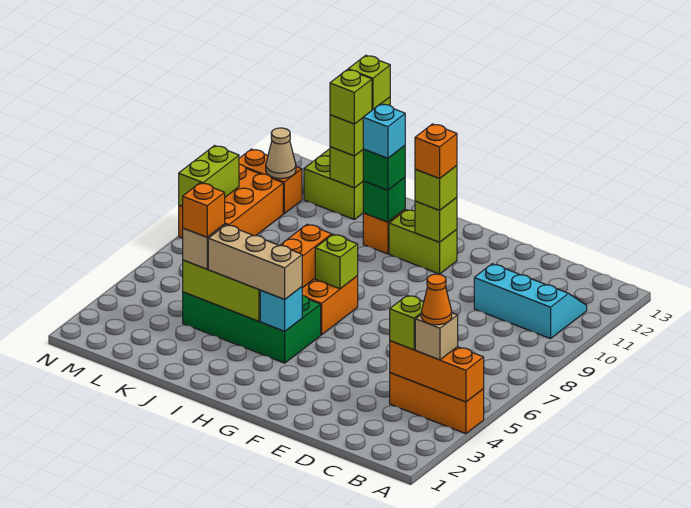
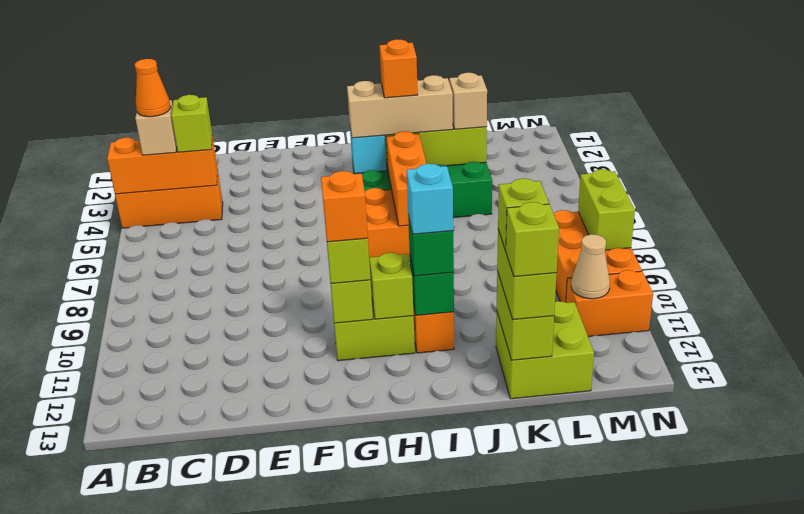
cyan 2x3 slope [474,264,587,339] -> none
lime 1x1 brick [315,234,358,289] -> lime 1x1 brick moved to [369,253,414,319]
orange 1x1 brick [182,183,225,237] -> orange 1x1 brick moved to [379,39,418,98]

